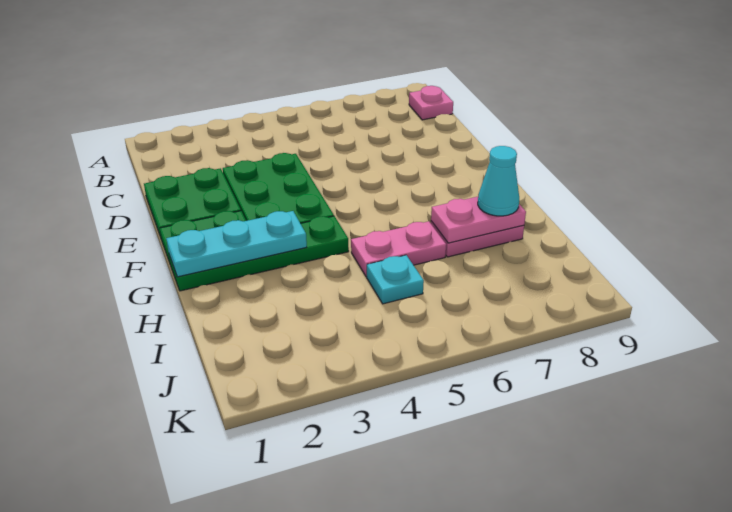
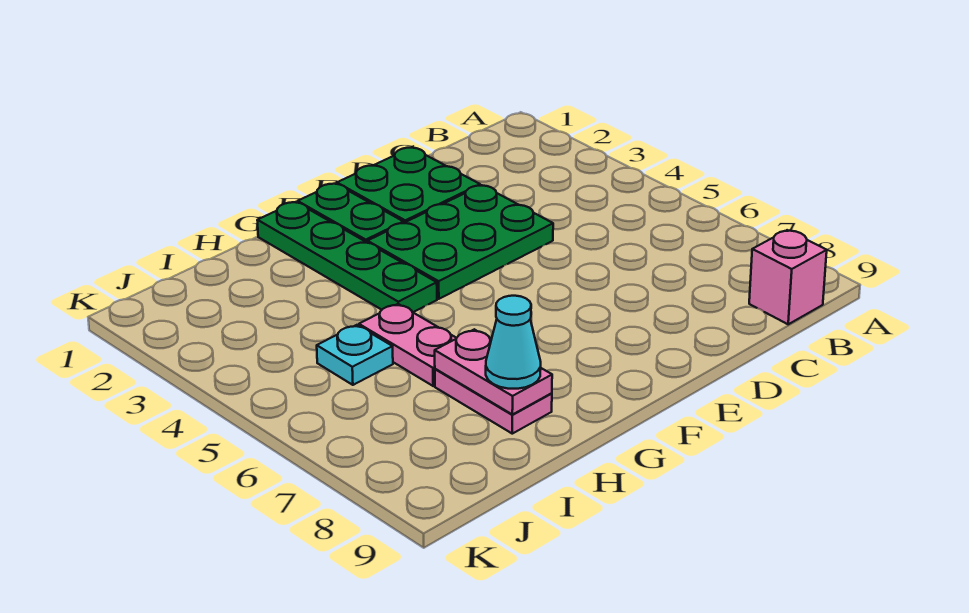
pink 1x1 plate [409,86,453,120] -> pink 1x1 brick [749,230,827,324]
cyan 1x3 plate [166,211,307,277] -> none

